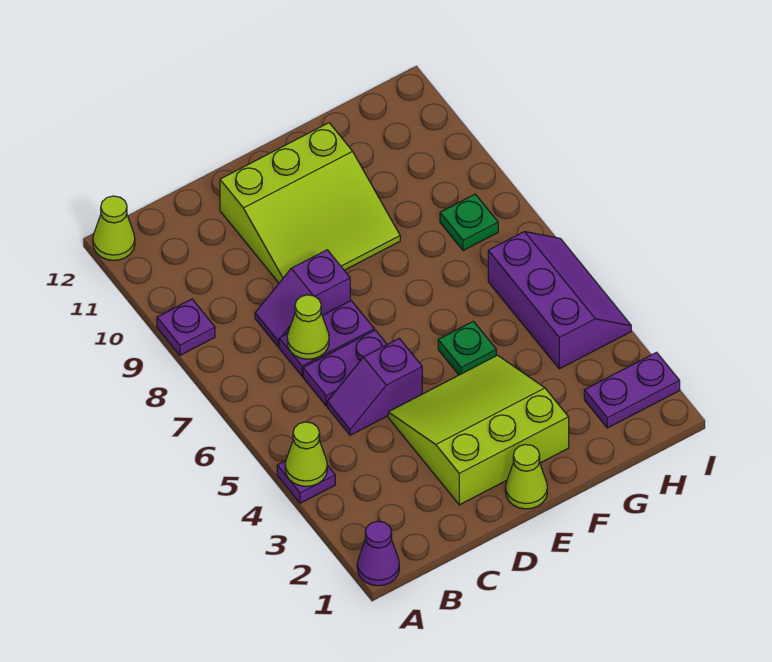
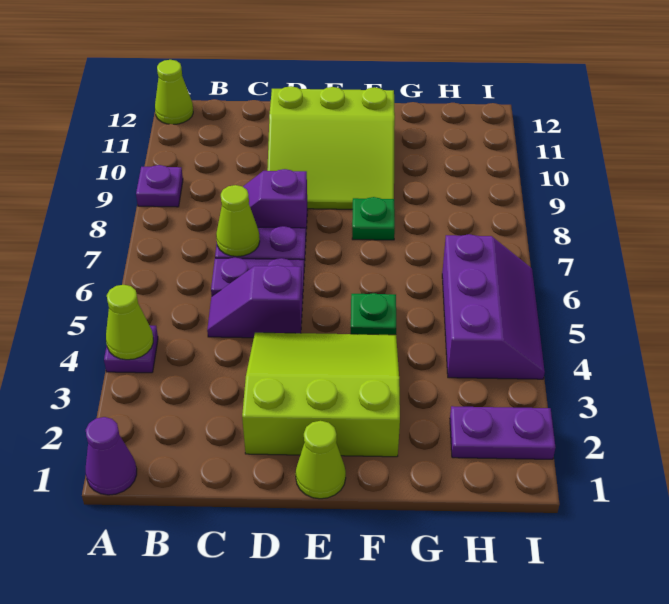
green 1x1 plate [440,194,498,251] -> green 1x1 plate moved to [352,197,395,240]

